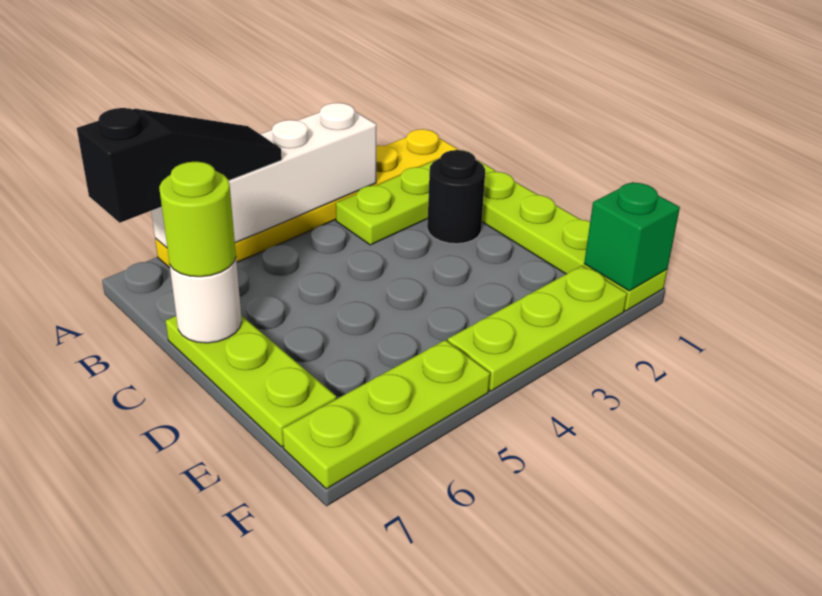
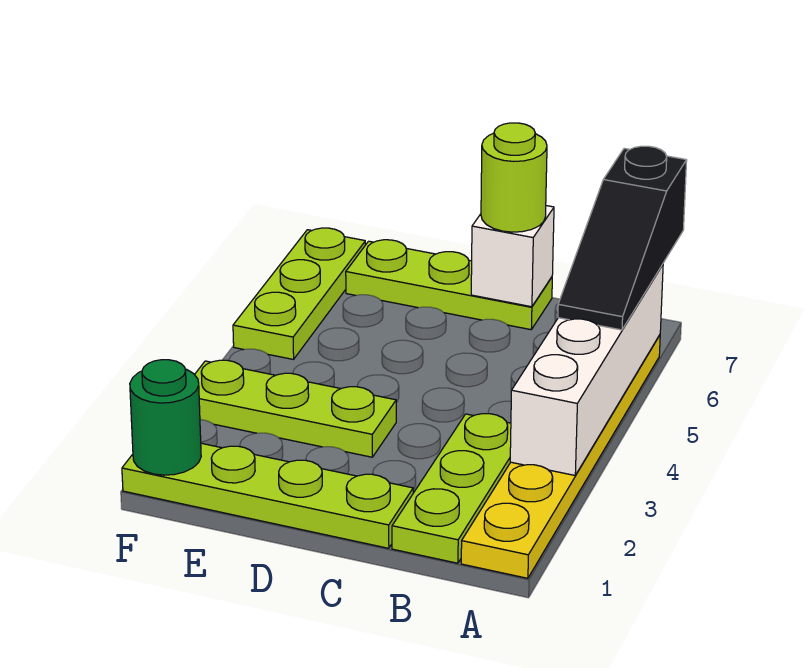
black 1x1 round brick [427,150,485,244] -> none
white 1x1 round brick [170,258,242,343] -> white 1x1 brick [471,206,554,307]
green 1x1 brick [584,182,680,291] -> green 1x1 round brick [130,360,201,475]
lime 1x3 plate [448,266,627,391] -> lime 1x3 plate turned to [195,360,396,457]

